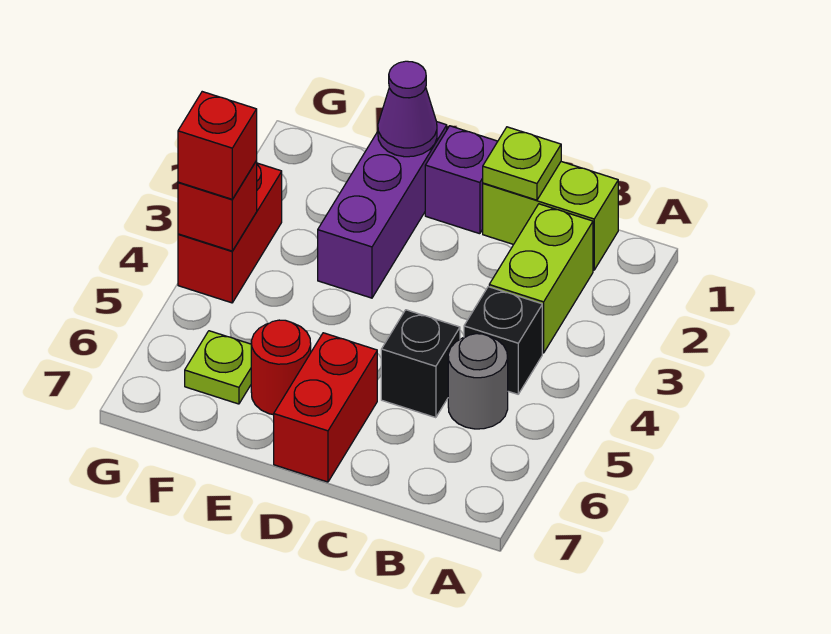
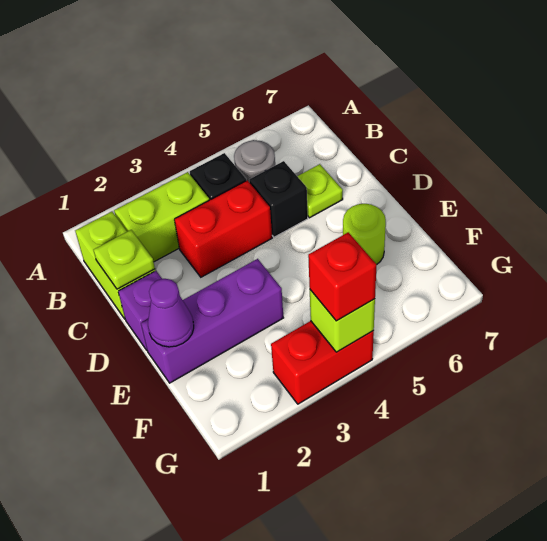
red 1x2 brick [274,333,377,482] -> red 1x2 brick moved to [174,180,272,277]
red 1x1 round brick [251,320,311,415] -> lime 1x1 round brick [343,204,386,264]
lime 1x1 plate [185,331,251,404] -> lime 1x1 plate moved to [297,164,343,218]
red 1x1 brick [178,161,257,251] -> lime 1x1 brick [310,290,375,352]

